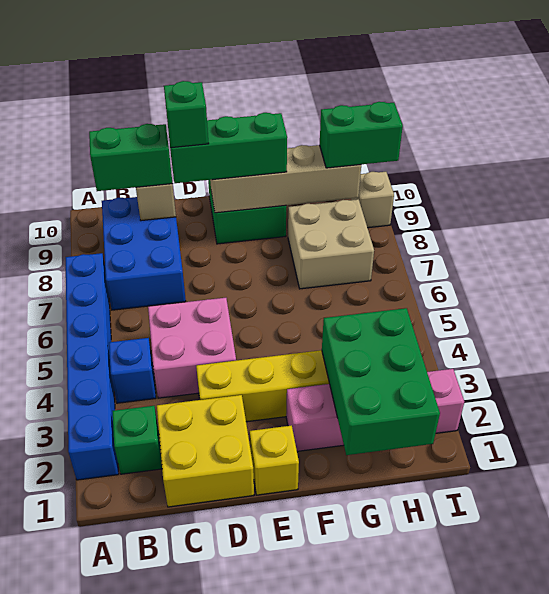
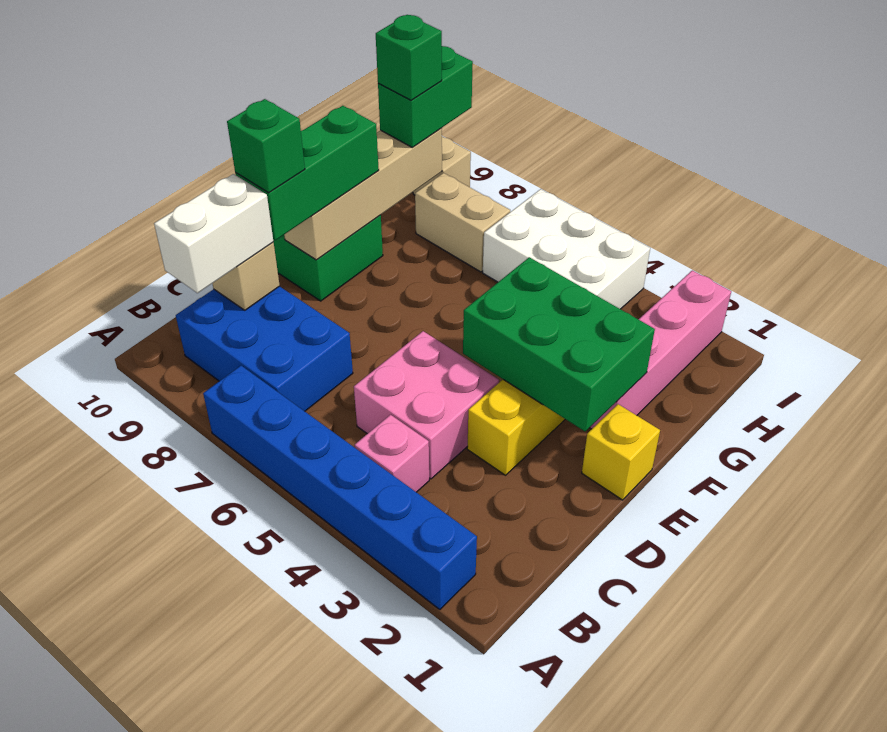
green 1x1 brick [113,406,162,474] -> green 1x1 brick moved to [376,15,442,100]
blue 1x1 brick [109,338,156,403] -> pink 1x1 brick [355,415,429,492]
green 1x2 brick [89,124,172,191] -> white 1x2 brick [154,174,273,293]
yellow 2x2 brick [157,395,254,507] -> none
green 2x3 brick [322,308,440,455] -> green 2x3 brick moved to [463,257,655,431]
tan 2x2 brick [288,199,374,289] -> tan 1x2 brick [415,173,510,272]
none -> white 2x3 brick [483,189,650,309]

